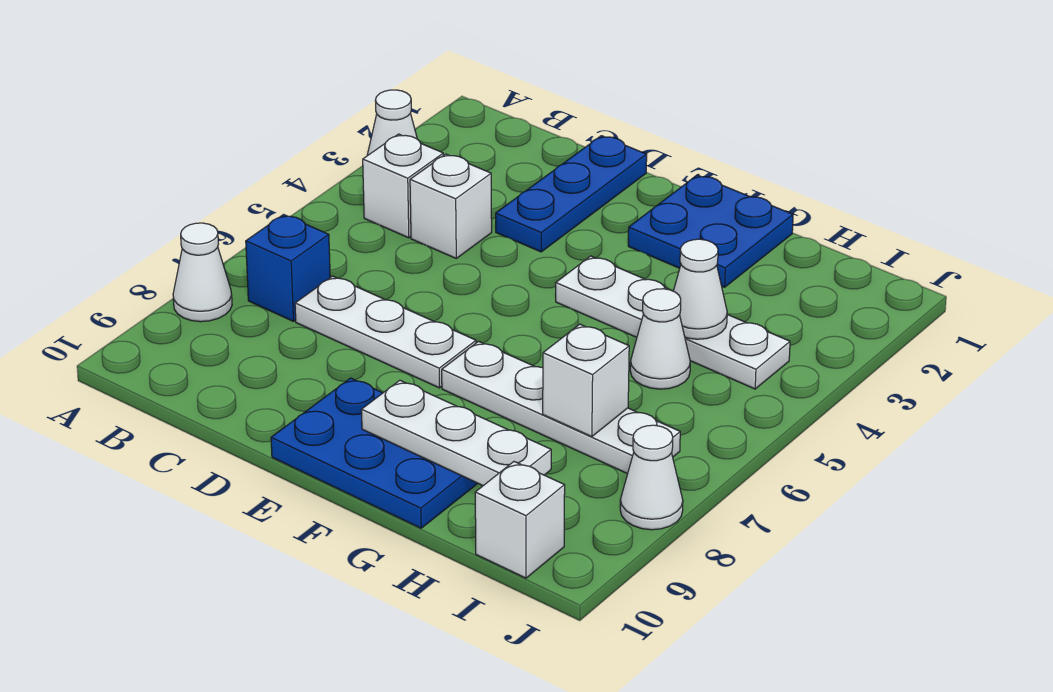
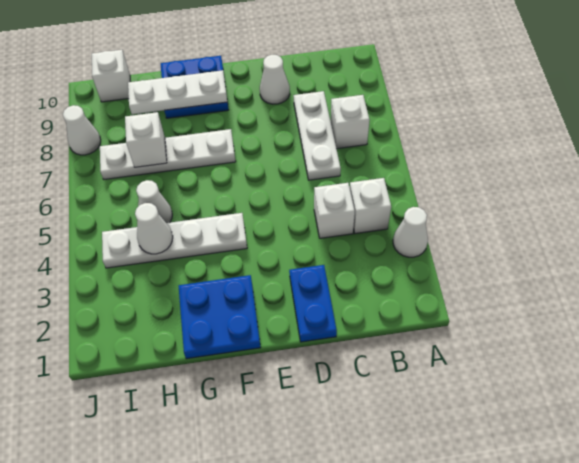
white 1x1 cone [173,223,232,322] -> white 1x1 cone moved to [260,55,290,104]
blue 1x1 brick [246,215,330,321] -> white 1x1 brick [331,95,370,149]
white 1x3 plate [295,276,476,388] -> white 1x3 plate turned to [294,91,341,180]
blue 1x3 plate [496,136,647,252] -> blue 1x2 plate [289,265,337,342]
blue 2x3 plate [271,378,478,528] -> blue 2x2 plate [161,56,229,118]

